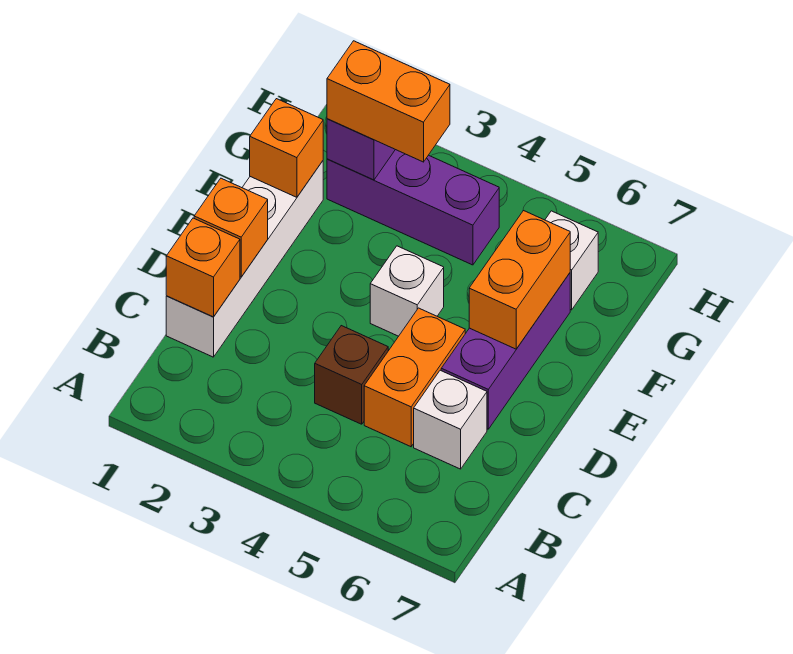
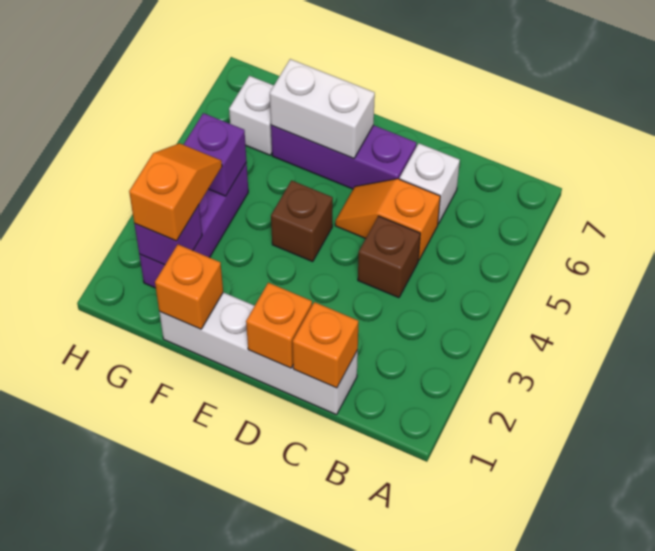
orange 1x2 brick [364,308,465,447] -> orange 1x2 slope [335,179,440,260]
white 1x1 brick [370,246,444,336] -> brown 1x1 brick [271,180,333,262]
orange 1x2 brick [469,211,570,349] -> white 1x2 brick [270,59,375,159]
orange 1x2 brick [327,41,450,162] -> orange 1x2 slope [129,143,222,241]
none -> purple 1x1 brick [183,113,246,196]

